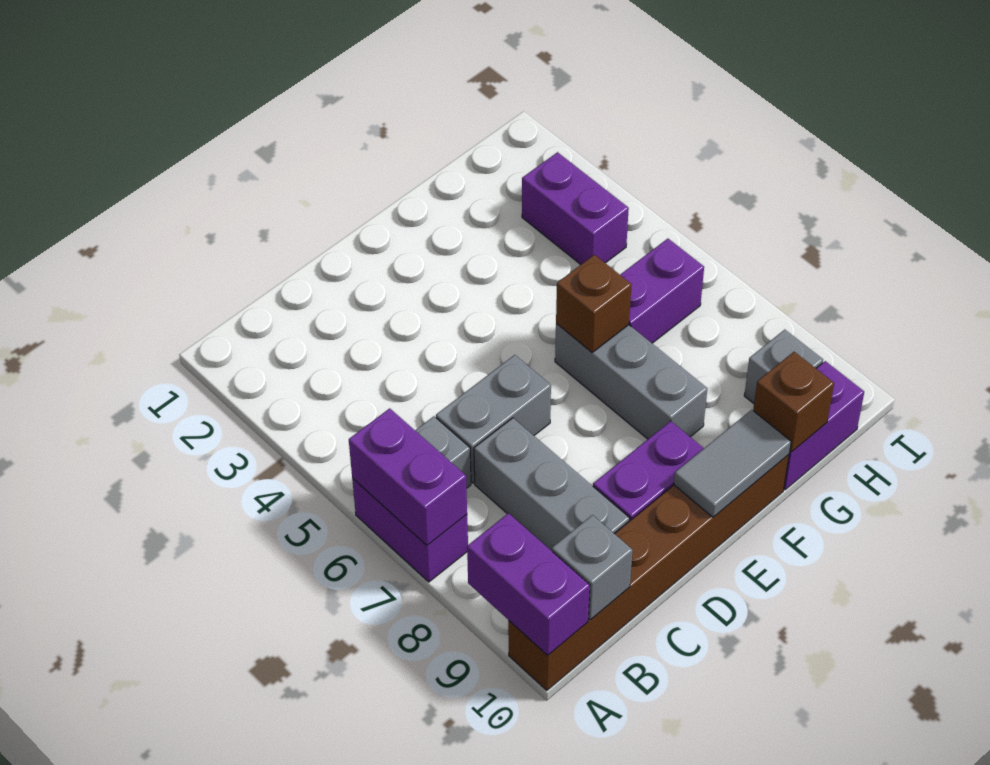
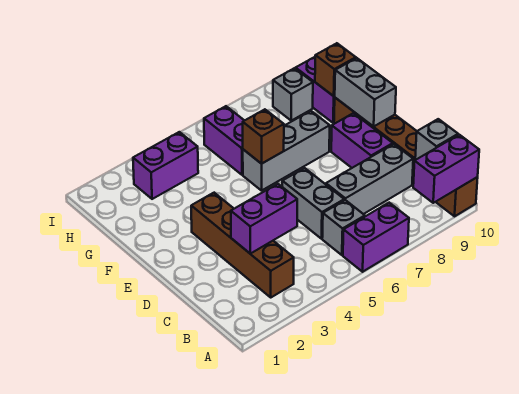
purple 1x2 brick [349,408,467,545] -> purple 1x2 brick moved to [231,184,297,254]
none -> brown 1x4 brick [191,193,294,297]
grey 1x2 tile [674,410,791,517] -> grey 1x2 brick [335,58,396,127]

